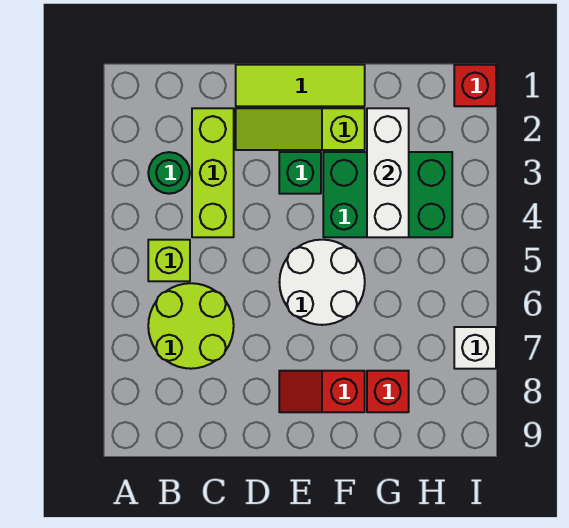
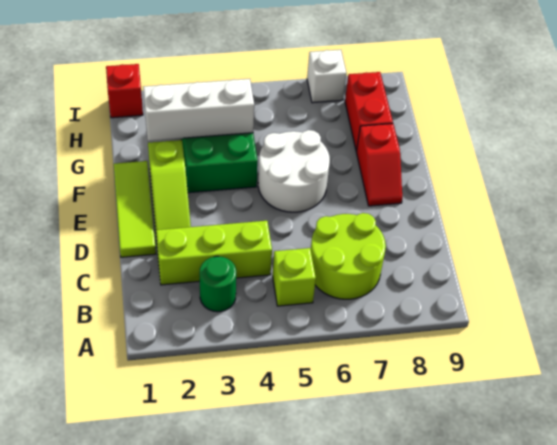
green 1x1 brick [279,152,321,194] -> none
red 1x1 brick [367,371,409,412] -> red 1x2 brick [345,72,393,151]

